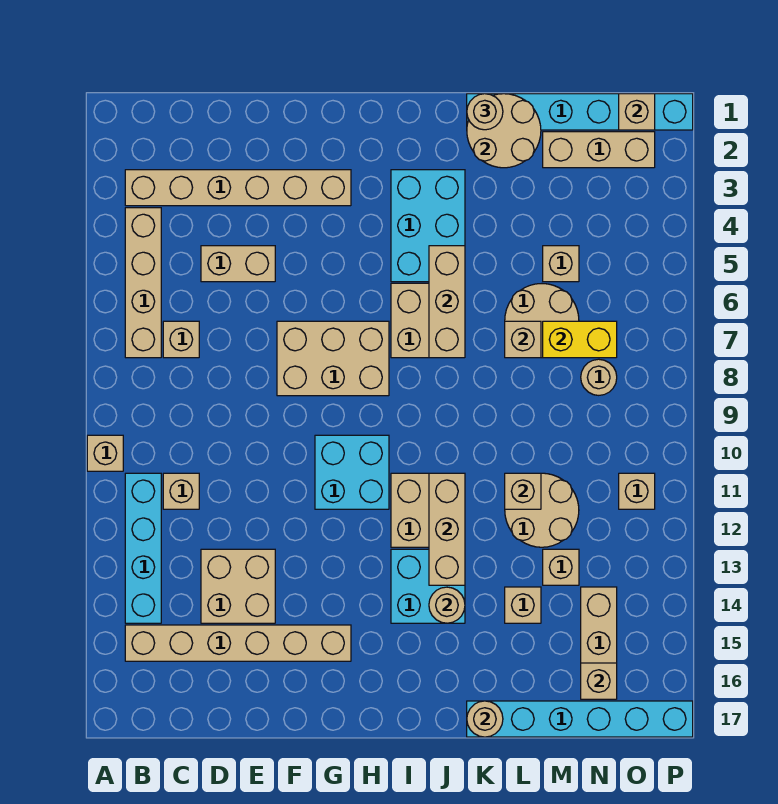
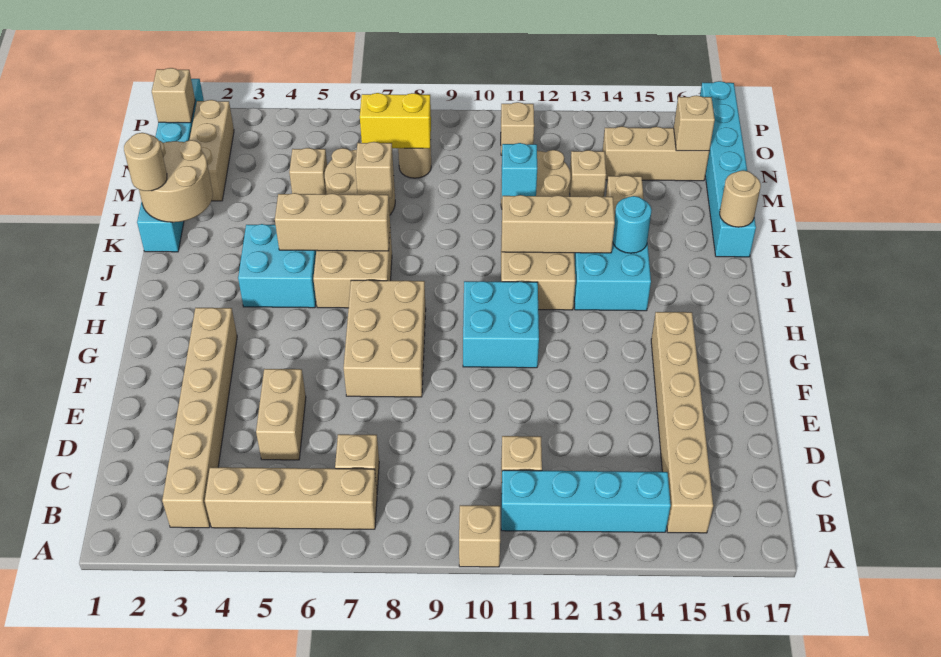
tan 2x2 brick [201,549,275,623] -> none
cyan 2x3 brick [391,170,465,282] -> cyan 2x2 brick [238,224,316,308]
tan 1x1 round brick [429,587,465,623] -> cyan 1x1 round brick [613,196,652,253]
tan 1x1 brick [505,473,541,509] -> cyan 1x1 brick [502,143,537,196]
yellow 1x2 brick [543,321,617,358] -> yellow 1x2 brick turned to [360,93,431,149]

